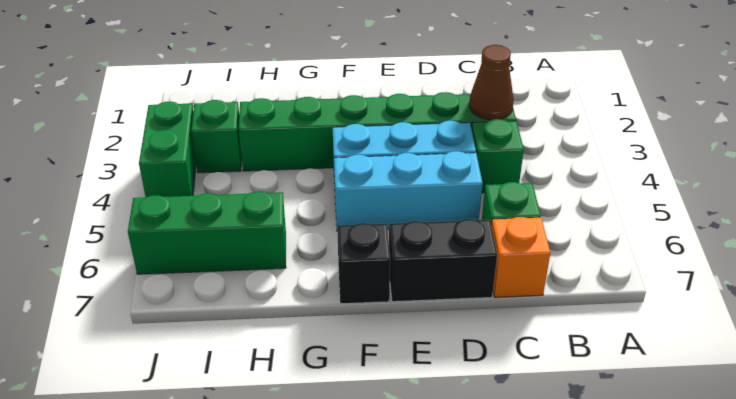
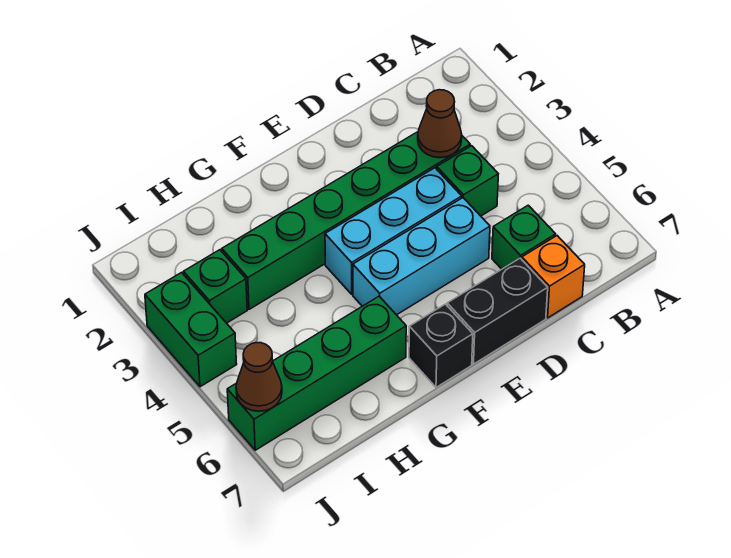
green 1x3 brick [128,191,286,274] -> green 1x4 brick [227,296,406,450]
none -> brown 1x1 cone [236,343,282,411]

